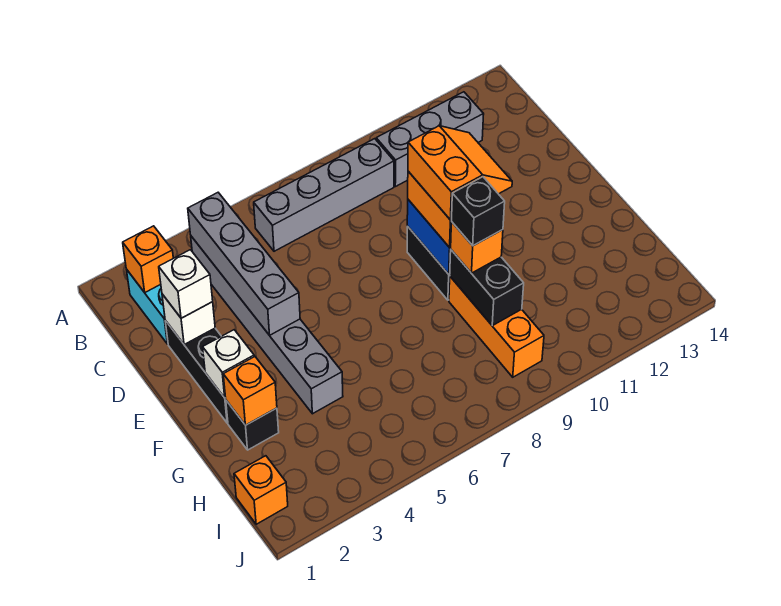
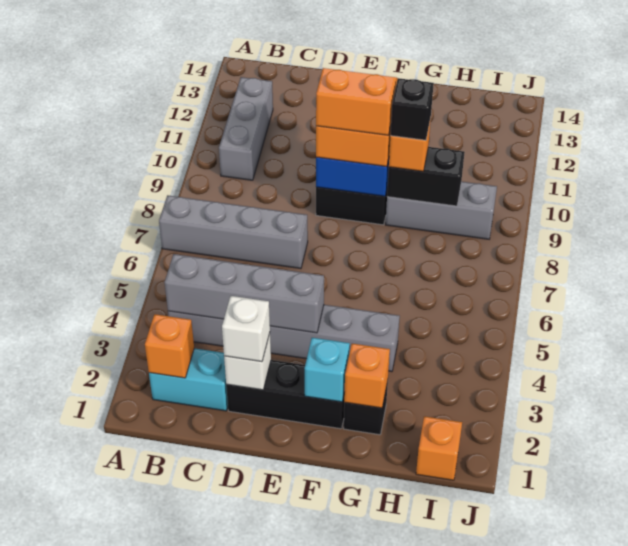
grey 1x4 brick [254,139,394,251] -> grey 1x4 brick turned to [159,195,308,269]
white 1x1 brick [203,330,254,398] -> cyan 1x1 brick [304,338,350,402]
orange 1x3 brick [449,277,544,377] -> grey 1x3 brick [386,181,497,239]

